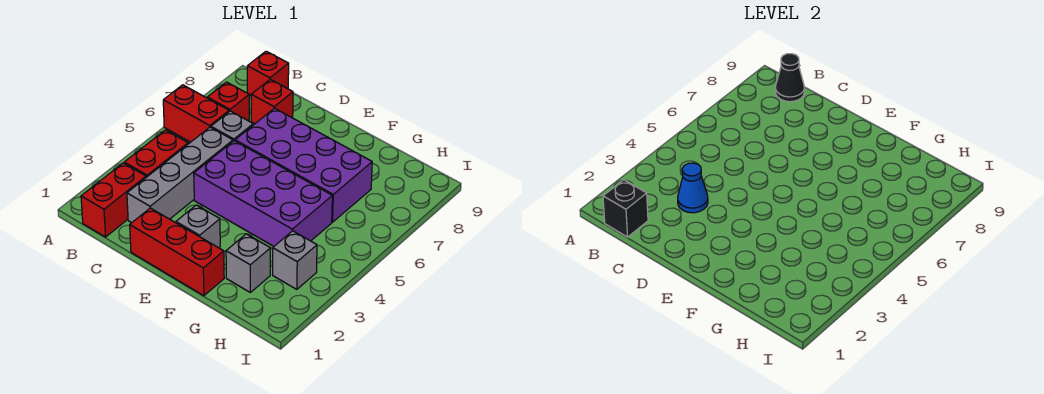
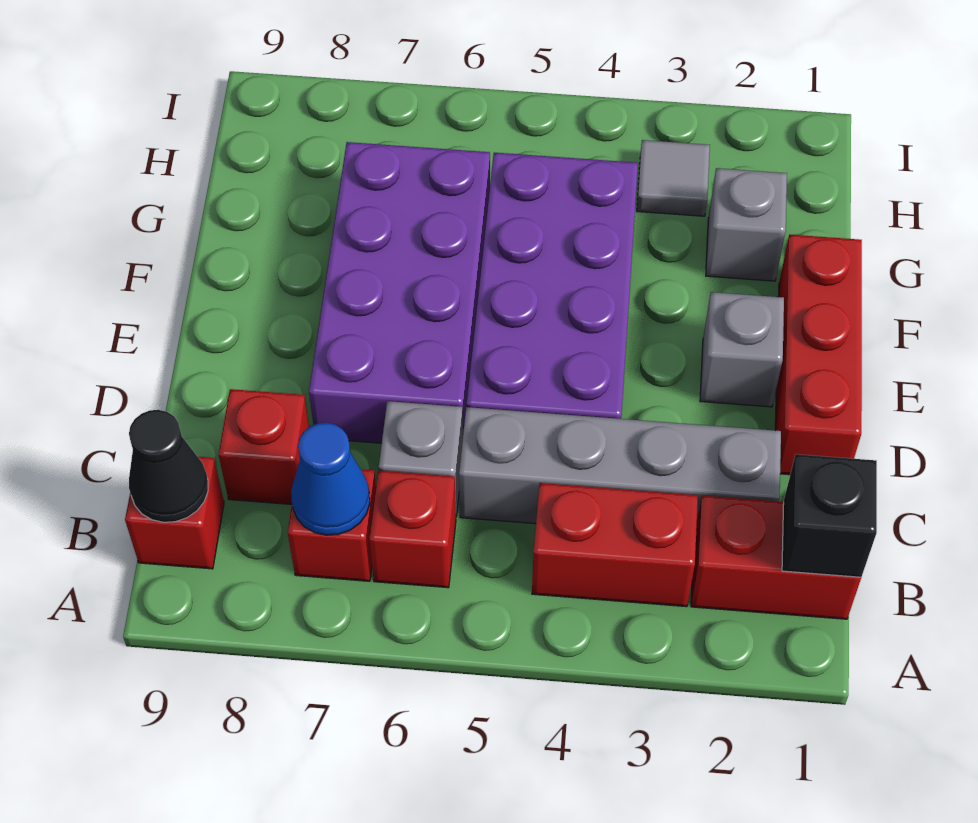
red 1x2 brick [163,85,229,142] -> red 1x1 brick [369,471,456,588]
blue 1x1 cone [678,163,708,213] -> blue 1x1 cone moved to [291,423,370,535]
grey 1x1 brick [273,231,317,289] -> grey 1x1 tile [637,140,710,216]

